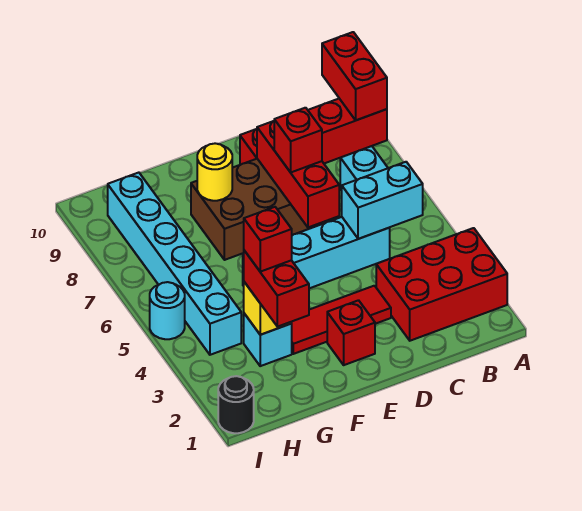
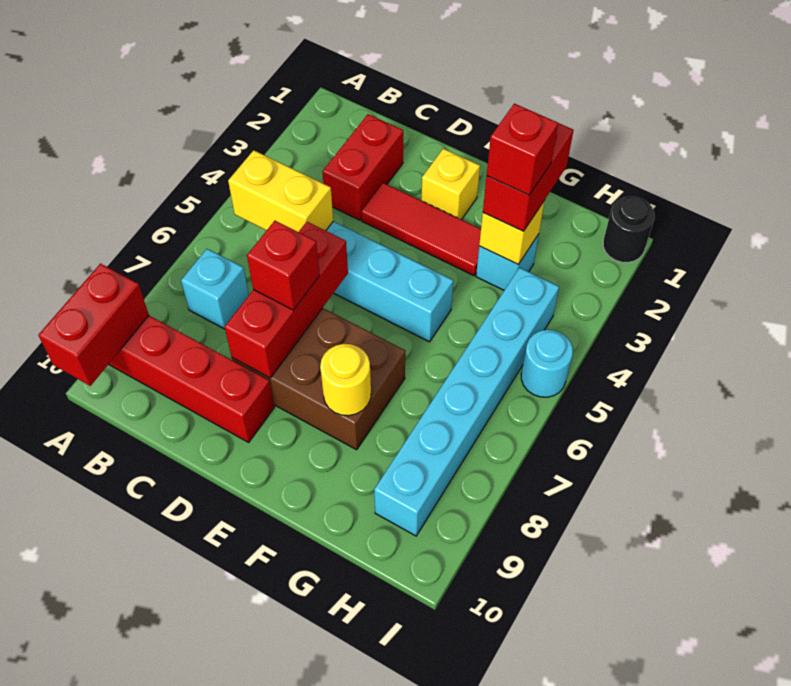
red 2x3 brick [376,228,507,341] -> red 1x2 brick [322,114,403,220]
cyan 1x2 brick [342,162,423,239] -> yellow 1x2 brick [228,150,333,232]
red 1x1 brick [327,300,375,365] -> yellow 1x1 brick [421,149,480,220]

